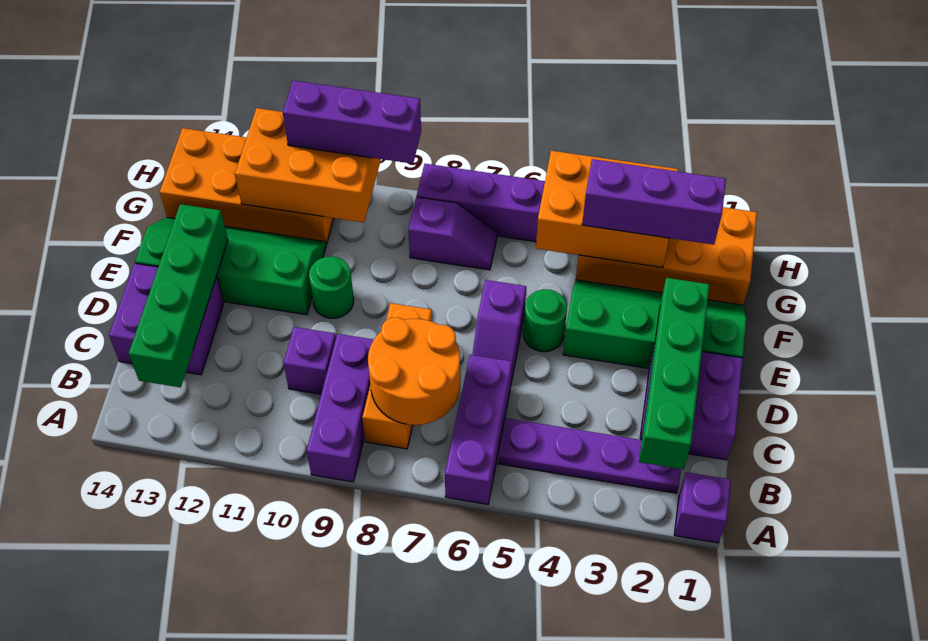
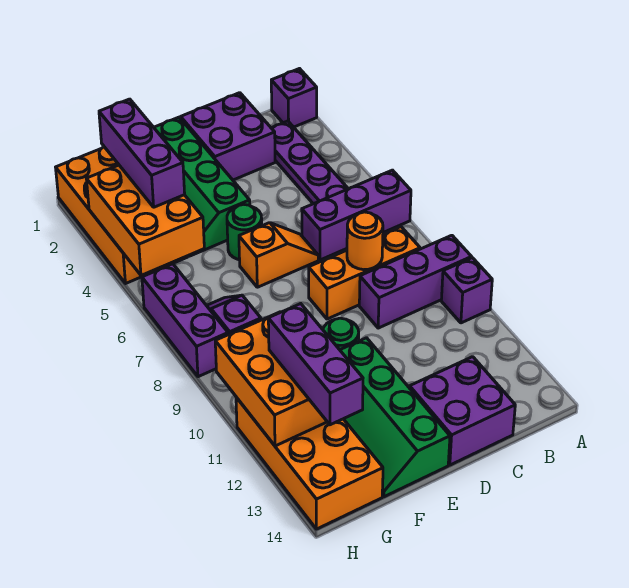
green 1x4 brick [639,278,710,469] -> none
orange 2x2 round brick [368,318,460,425] -> orange 1x1 round brick [347,212,383,270]
green 1x4 brick [129,204,228,387] -> none
purple 1x1 brick [283,327,336,394] -> purple 1x1 brick moved to [441,258,492,323]
purple 1x2 slope [473,280,526,382] -> orange 1x2 slope [239,223,318,287]
purple 1x3 brick [283,81,421,164] -> purple 1x3 brick moved to [268,304,363,425]

